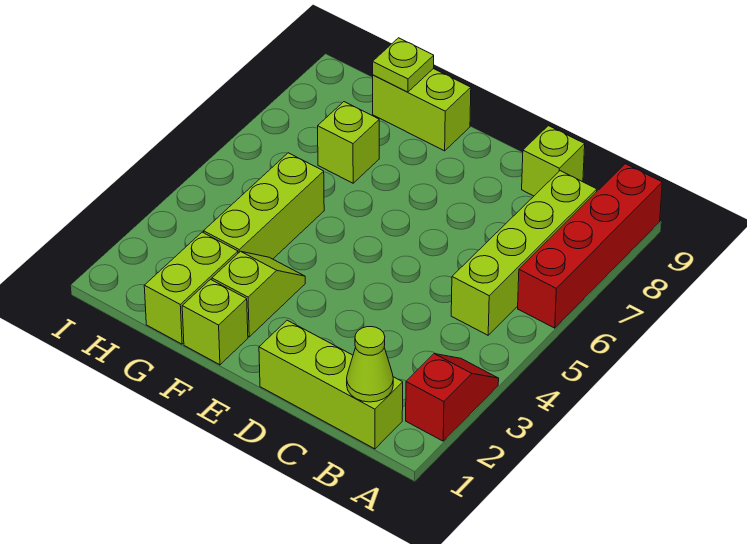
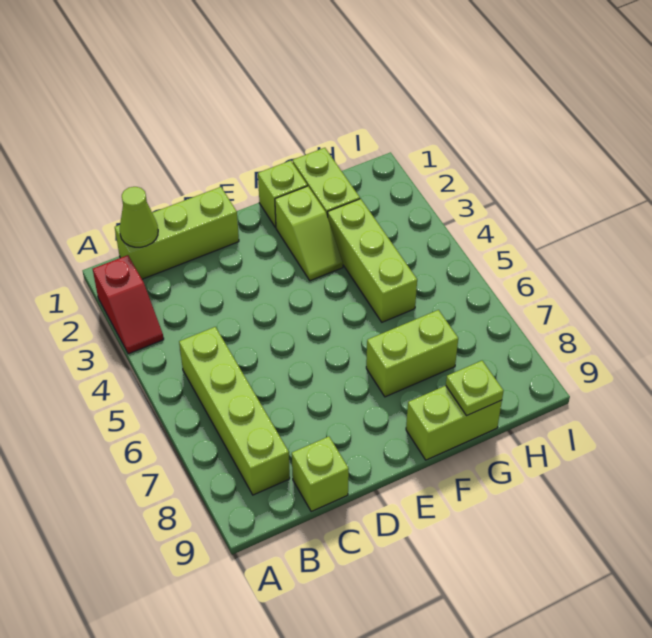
red 1x4 brick [518,164,662,328] -> none
lime 1x1 brick [318,102,379,183] -> lime 1x2 brick [366,310,458,397]

